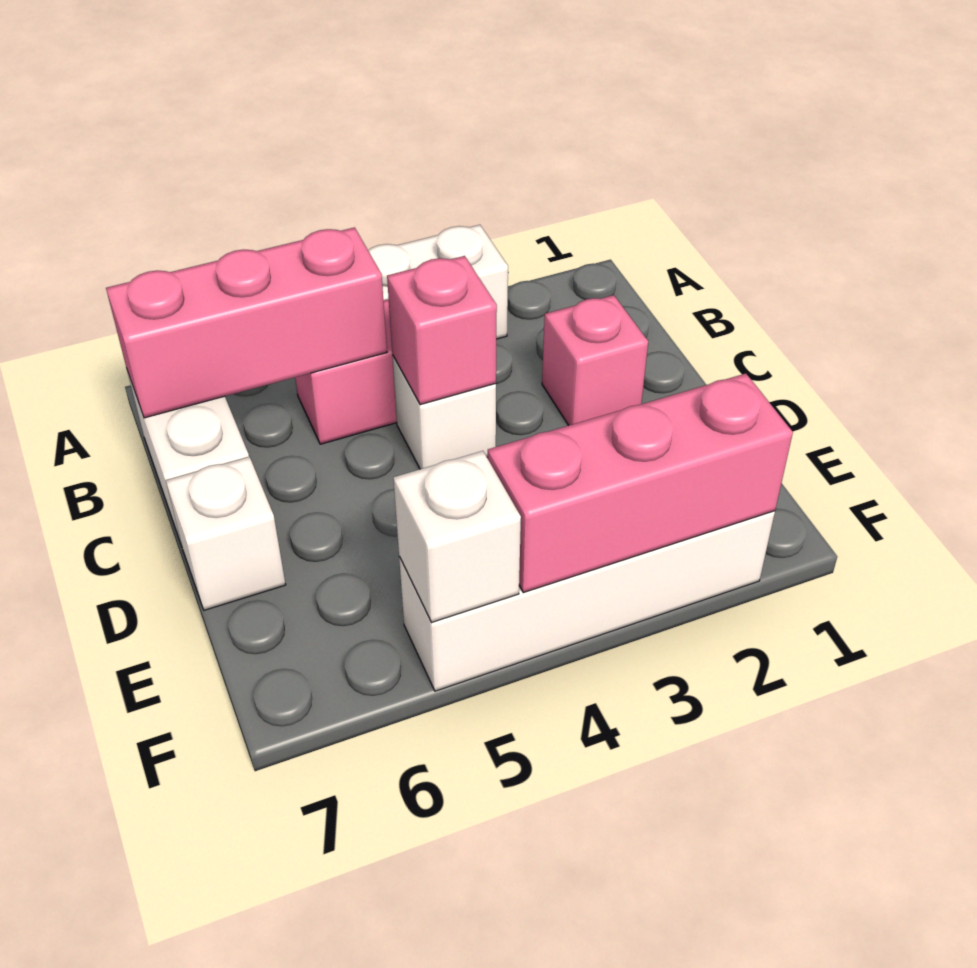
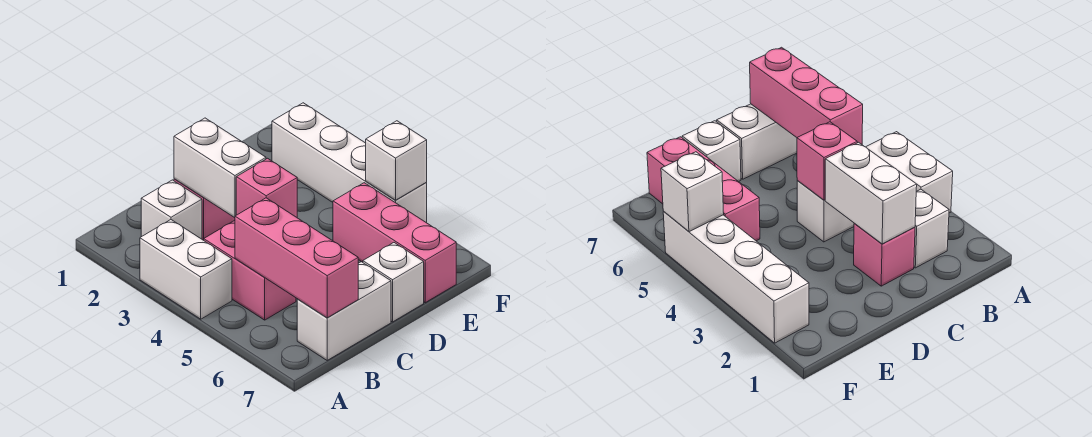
none -> white 1x1 brick [141,180,202,239]
none -> white 1x2 brick [174,118,266,218]
pink 1x3 brick [488,374,793,593] -> pink 1x3 brick moved to [333,183,456,303]

